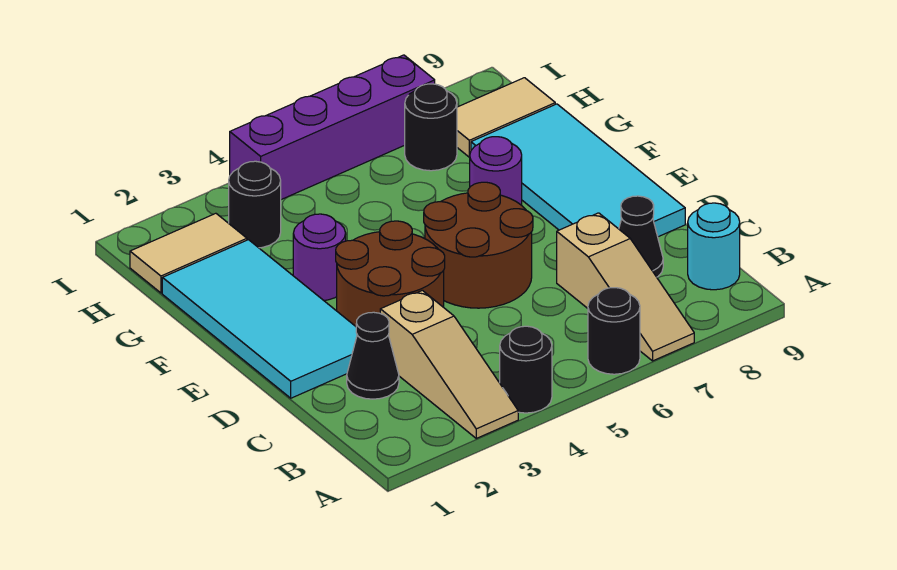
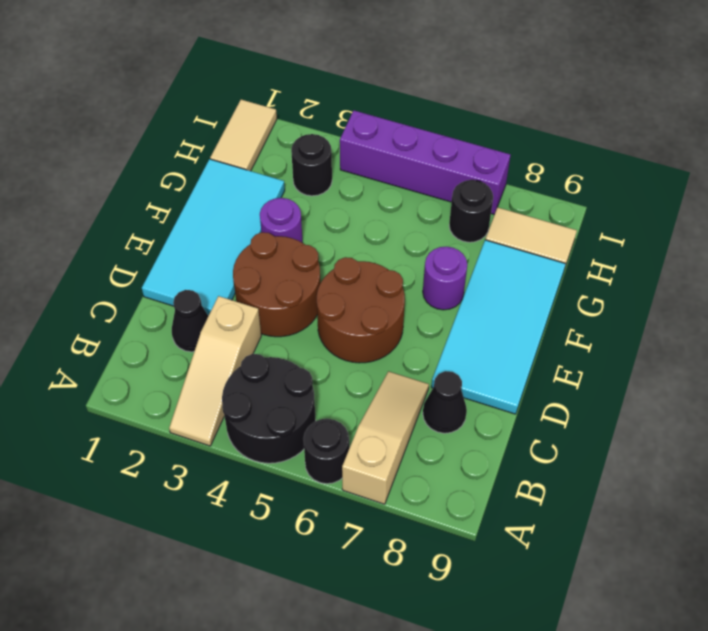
black 1x1 round brick [500,326,552,413] -> black 2x2 round brick [222,354,316,463]
tan 1x3 slope [557,213,694,361] -> tan 1x3 slope turned to [342,371,429,504]
cyan 1x1 round brick [688,203,740,290] -> none
tan 1x2 tile [130,213,247,293] -> tan 1x2 tile turned to [210,100,277,171]

